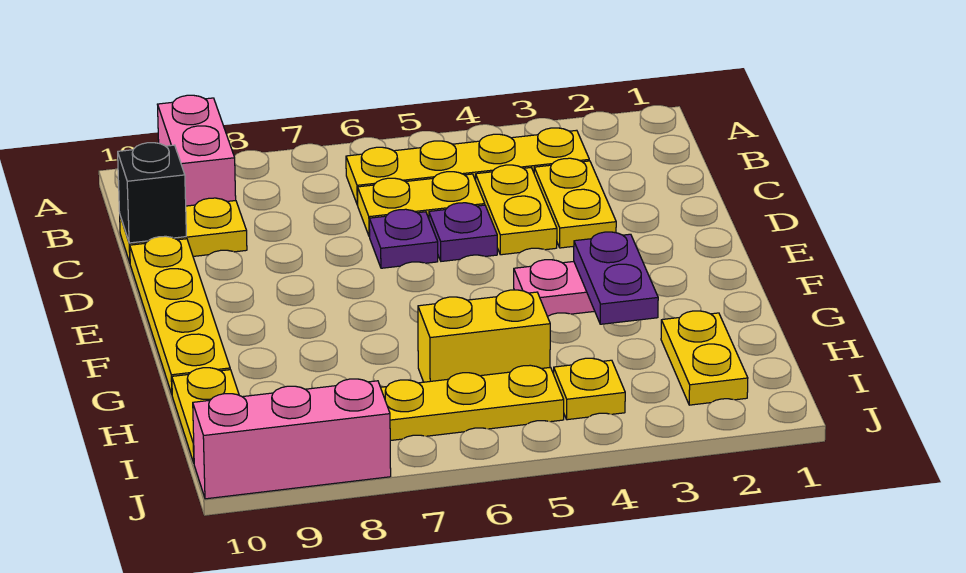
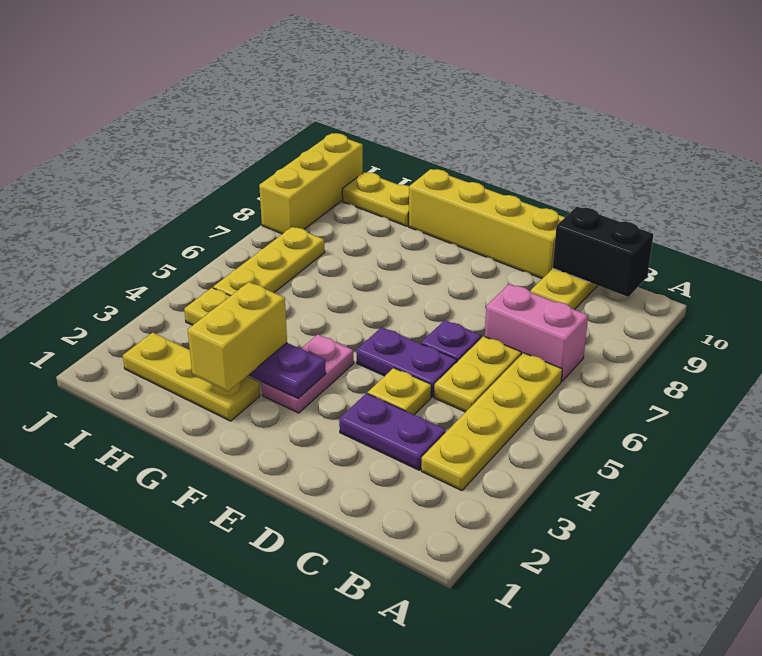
pink 1x2 brick [157,95,236,206] -> pink 1x2 brick moved to [485,284,588,381]
yellow 1x2 plate [534,158,616,248] -> purple 1x2 plate [339,393,446,470]
yellow 1x2 plate [476,165,557,255] -> yellow 1x1 plate [368,368,431,415]
black 1x1 brick [118,143,186,243] -> black 1x2 brick [553,207,654,297]
purple 1x1 plate [429,203,497,261] -> purple 1x2 plate [356,327,457,397]
yellow 1x4 plate [130,236,230,394] -> yellow 1x4 brick [409,169,565,278]
yellow 1x2 plate [661,311,748,405] -> yellow 1x3 plate [123,333,260,421]
yellow 1x2 brick [418,290,550,382] -> yellow 1x2 brick moved to [188,282,287,392]
pink 1x3 brick [193,379,391,499] -> yellow 1x3 brick [259,133,363,234]

